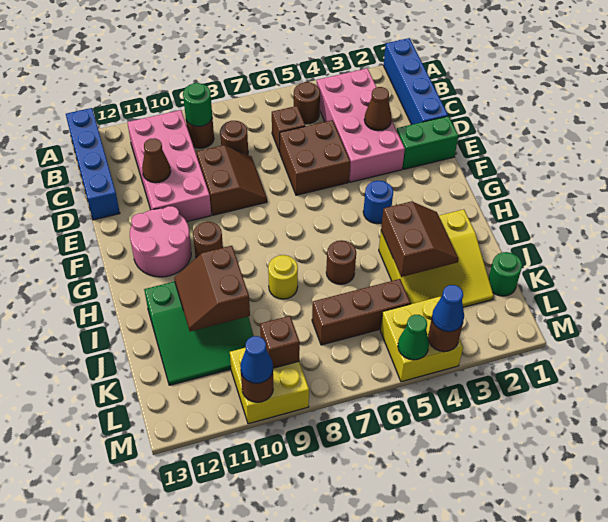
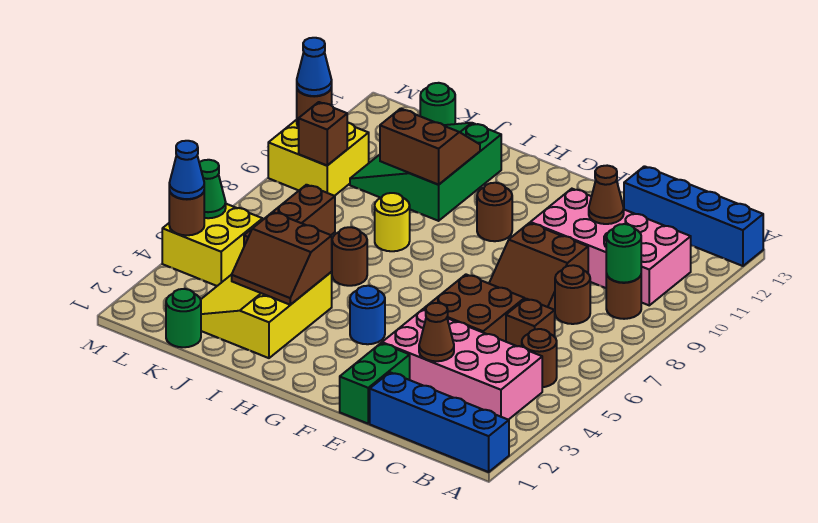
pink 2x2 round brick [130,206,191,277] -> none
none -> green 1x1 round brick [420,83,455,125]

